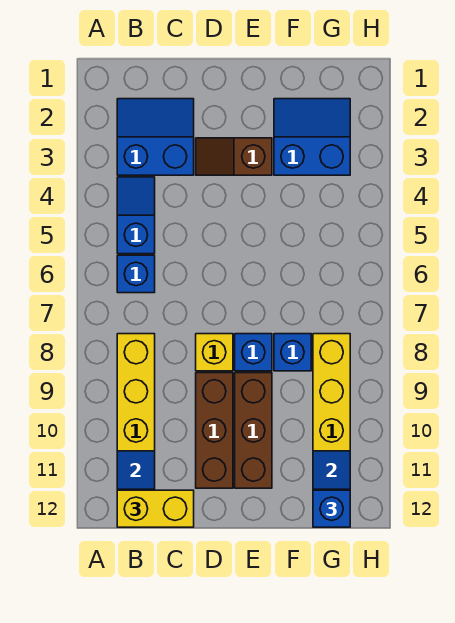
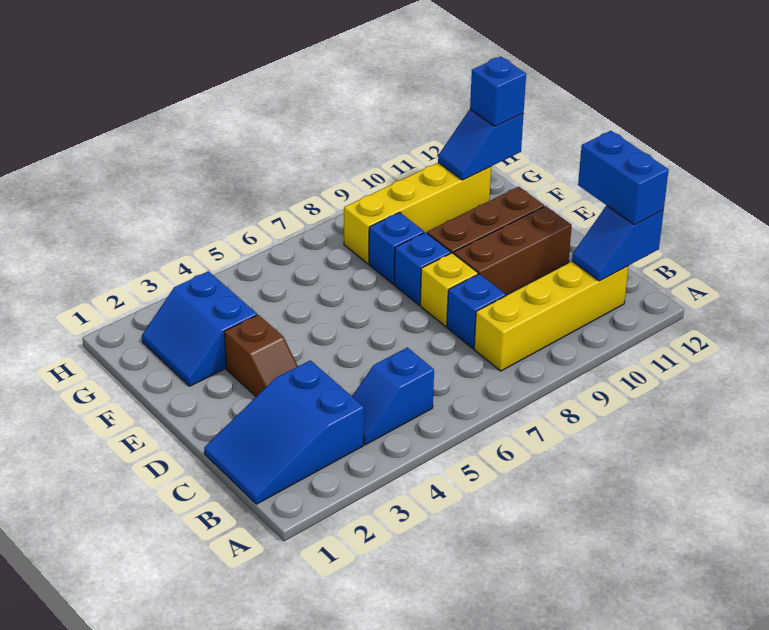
blue 2x2 slope [117,99,194,175] -> blue 2x3 slope [204,360,364,504]
blue 1x1 brick [117,255,155,293] -> blue 1x1 brick moved to [447,274,506,349]
yellow 1x2 brick [117,490,194,527] -> blue 1x2 brick [578,131,669,225]

